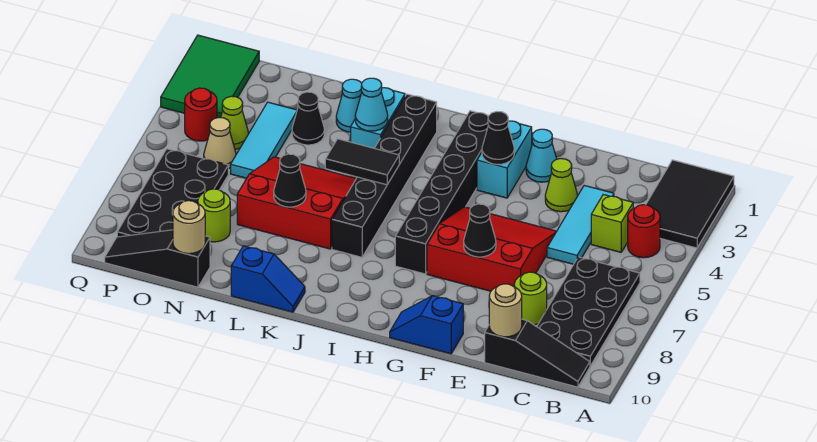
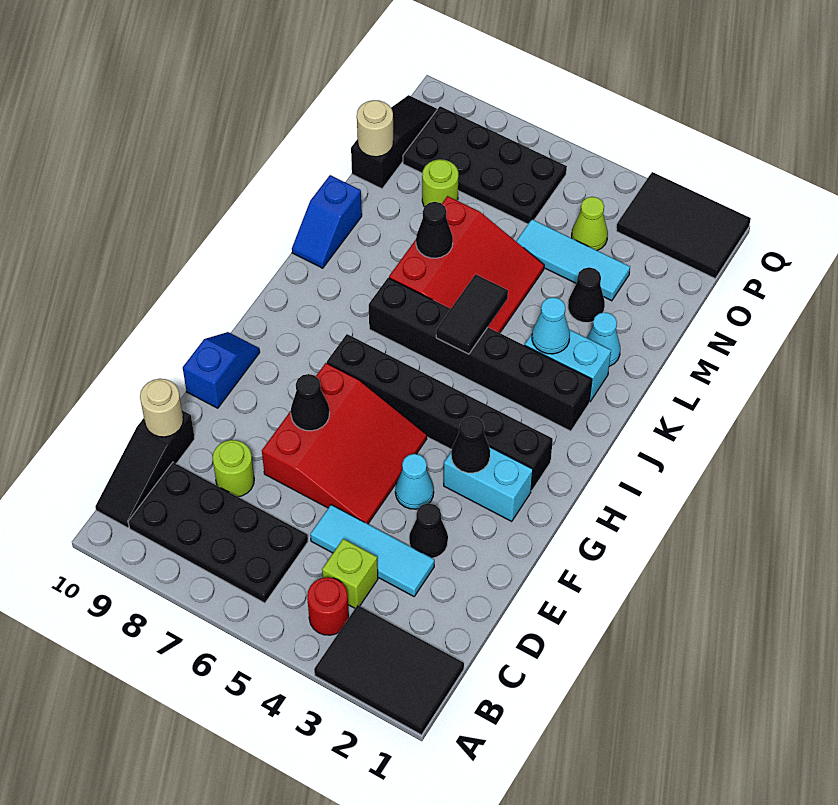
lime 1x1 cone [545,159,577,212] -> black 1x1 cone [409,503,448,558]
cyan 1x1 cone [526,129,557,182] -> cyan 1x1 cone moved to [395,454,434,509]
tan 1x1 cone [204,118,236,169] -> none
green 2x3 tile [161,35,259,118] -> black 2x3 tile [616,172,751,279]
red 1x1 round brick [185,88,217,141] -> none

